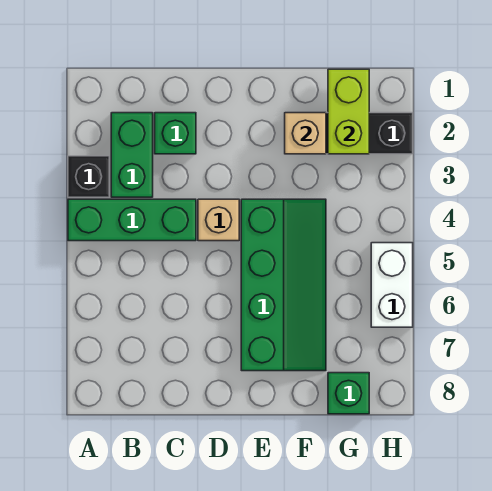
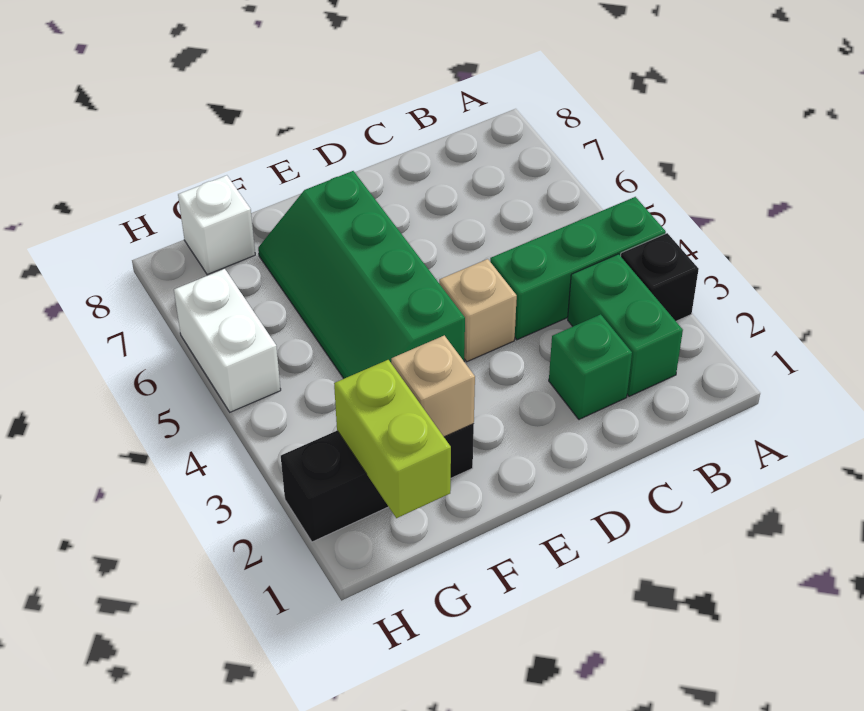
green 1x1 brick [328,373,369,414] -> white 1x1 brick [178,175,255,275]

